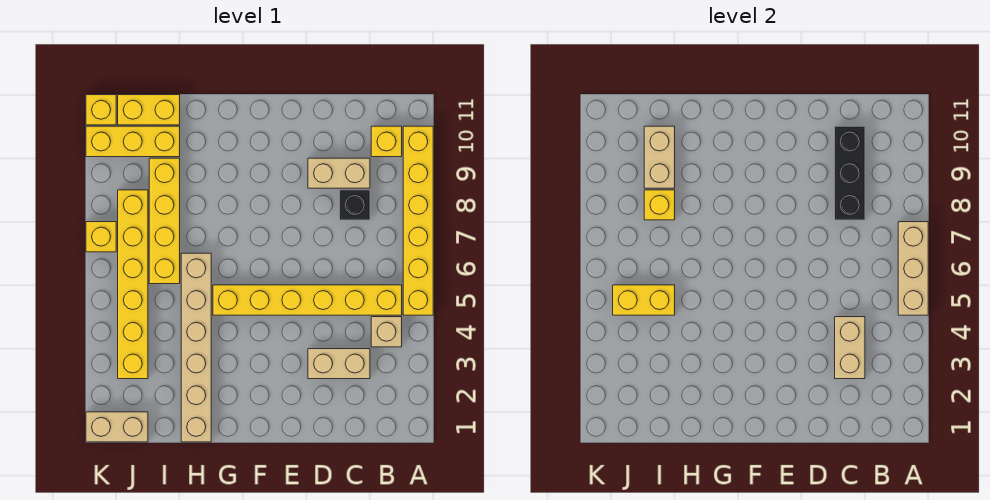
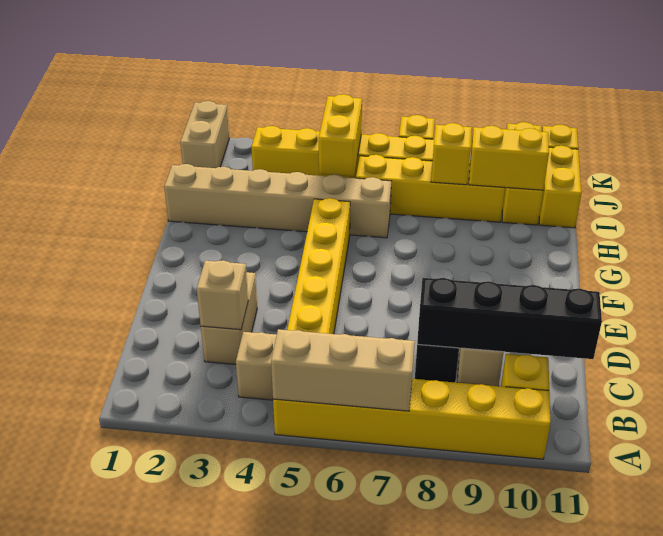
tan 1x2 brick [835,317,865,379] -> tan 1x1 brick [197,260,248,330]
black 1x3 brick [835,126,865,220] -> black 1x4 brick [417,278,602,359]
tan 1x2 brick [644,126,675,188] -> yellow 1x2 brick [469,126,549,190]

